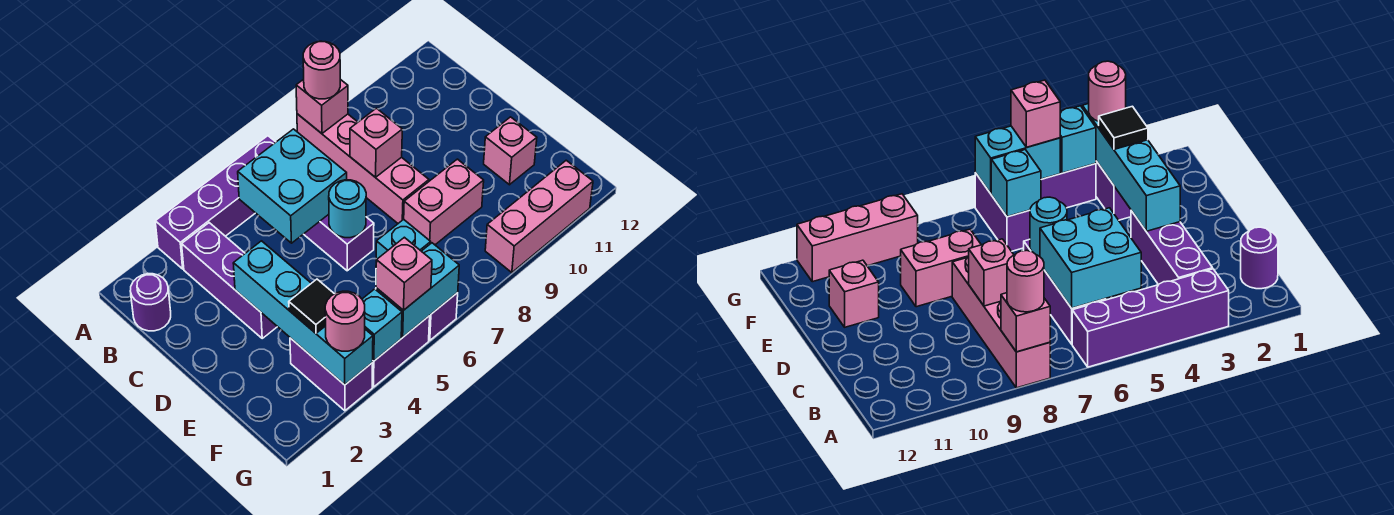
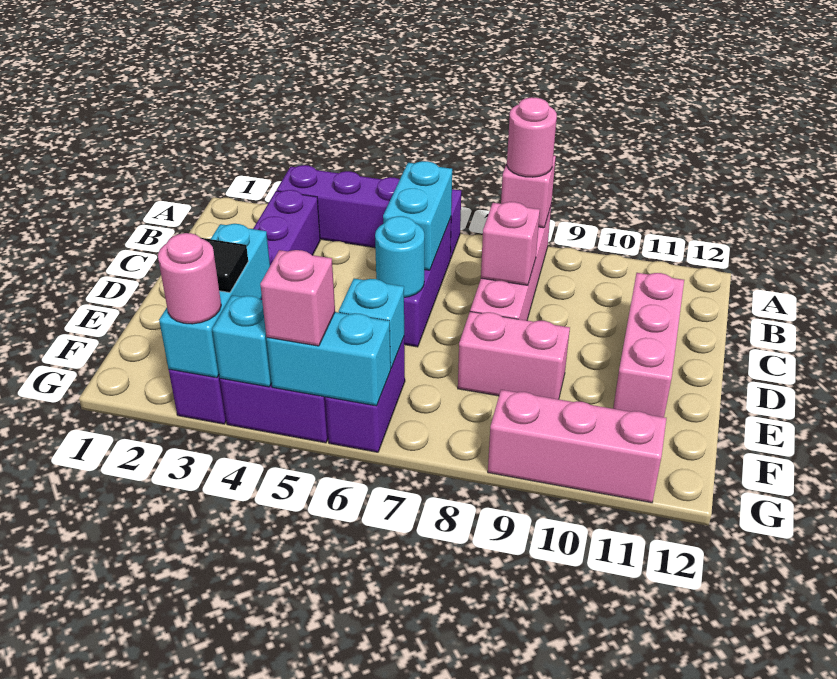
purple 1x1 round brick [130,274,171,331] -> none
cyan 2x2 brick [238,129,347,243] -> cyan 1x2 brick [383,161,452,270]
cyan 1x4 brick [233,241,373,385] -> cyan 1x3 brick [159,224,270,378]
pink 1x1 brick [484,117,537,185] -> pink 1x3 brick [613,273,684,417]

